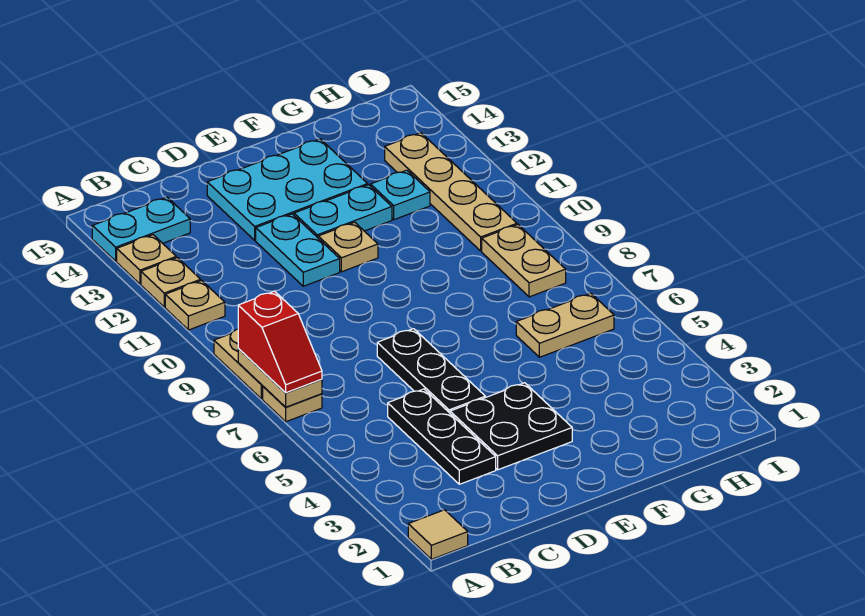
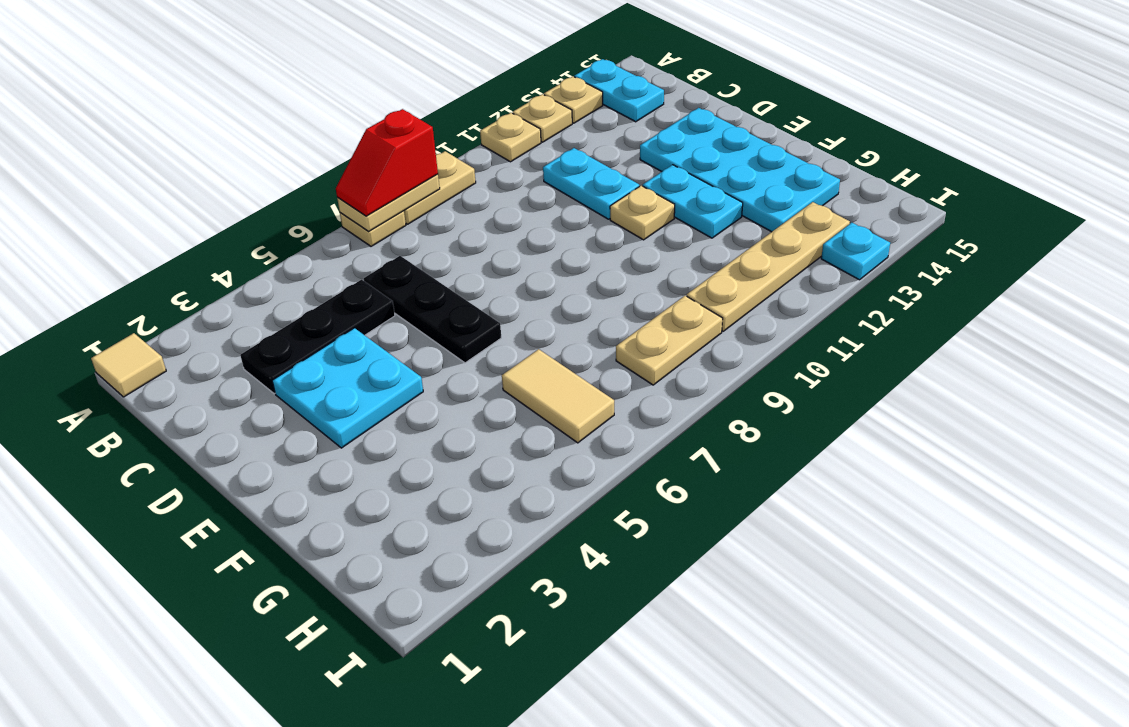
black 2x2 plate [450,383,572,470] -> cyan 2x2 plate [272,328,423,448]
black 1x3 plate [377,329,485,413] -> black 1x3 plate turned to [364,256,501,363]
cyan 1x2 plate [256,214,340,286] -> cyan 1x2 plate turned to [543,148,639,219]
cyan 2x3 plate [207,139,368,240] -> cyan 2x4 plate [640,108,840,232]
tan 1x2 plate [516,293,614,357] -> tan 1x2 tile [502,349,614,443]
cyan 1x1 plate [371,170,430,220] -> cyan 1x1 plate moved to [821,223,890,280]

